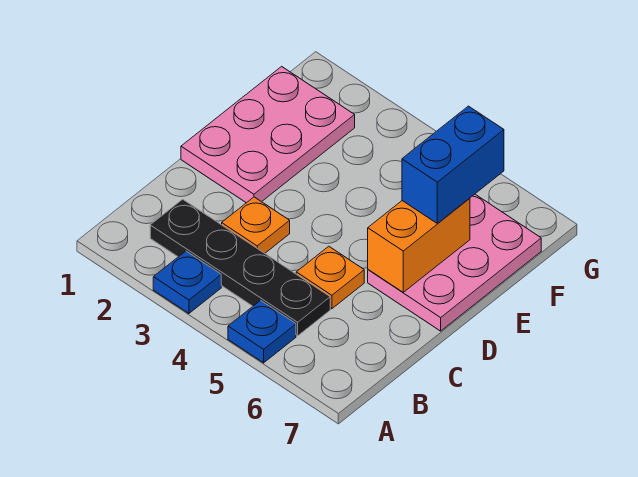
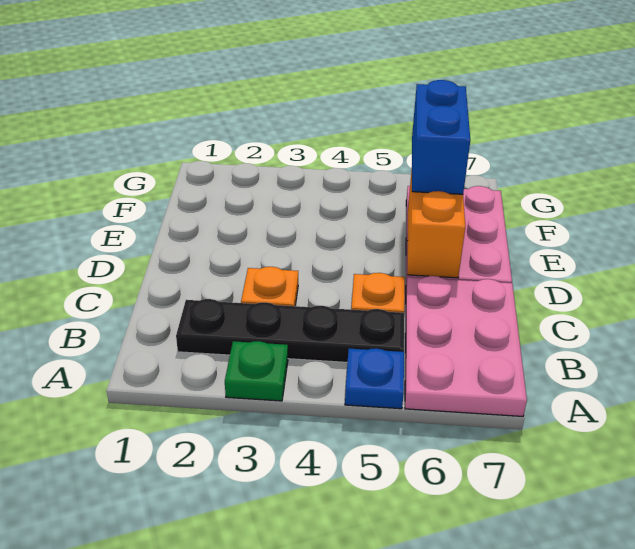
blue 1x1 plate [153,251,221,313] -> green 1x1 plate [225,341,288,401]
pink 2x3 plate [181,66,355,203] -> pink 2x3 plate moved to [405,276,527,416]

